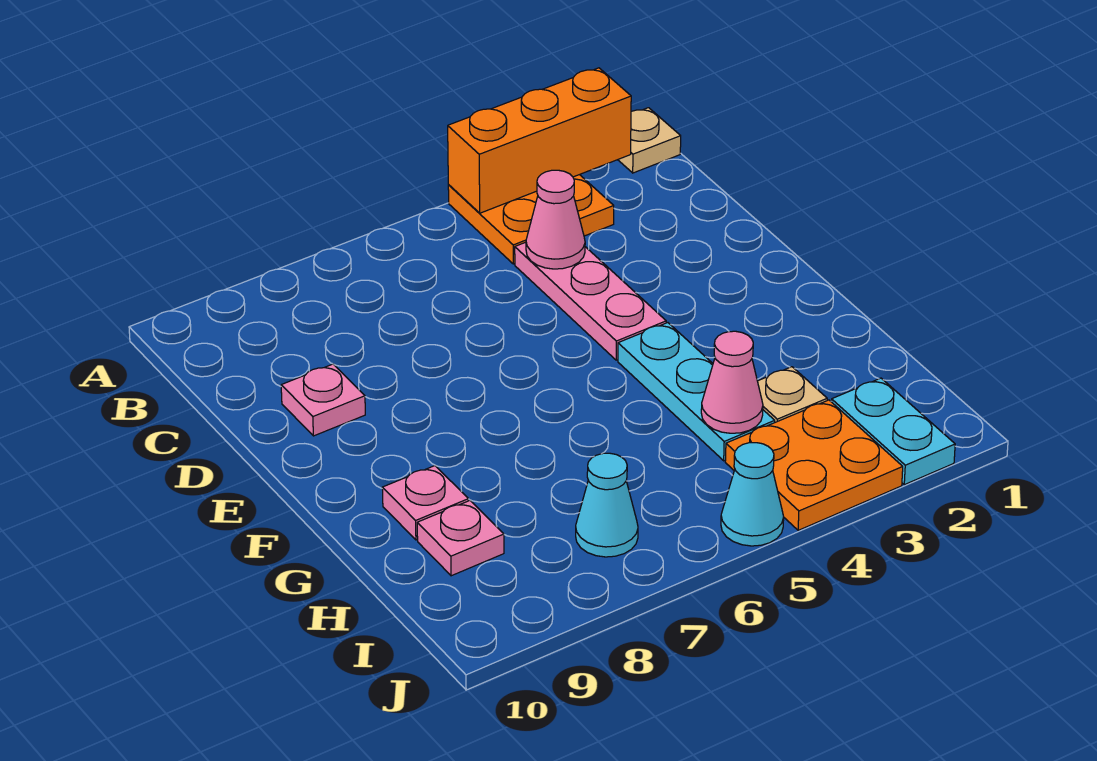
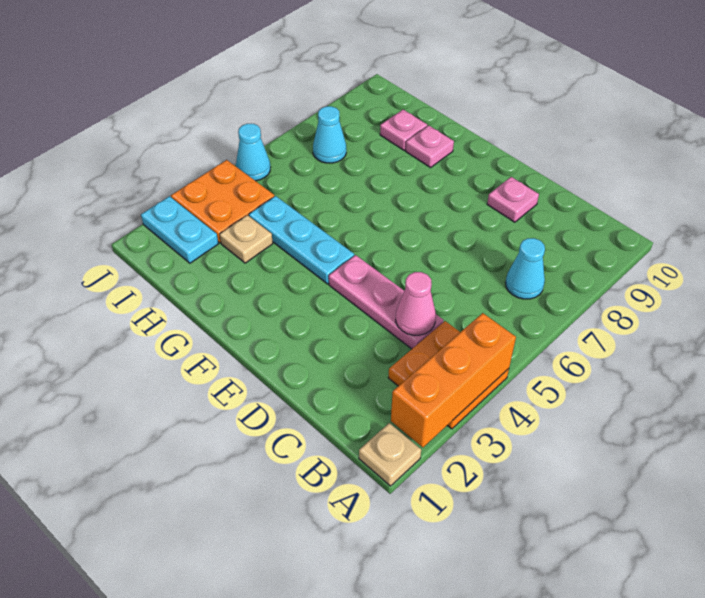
none -> cyan 1x1 cone [506,238,545,299]
pink 1x1 cone [701,331,763,433] -> none

